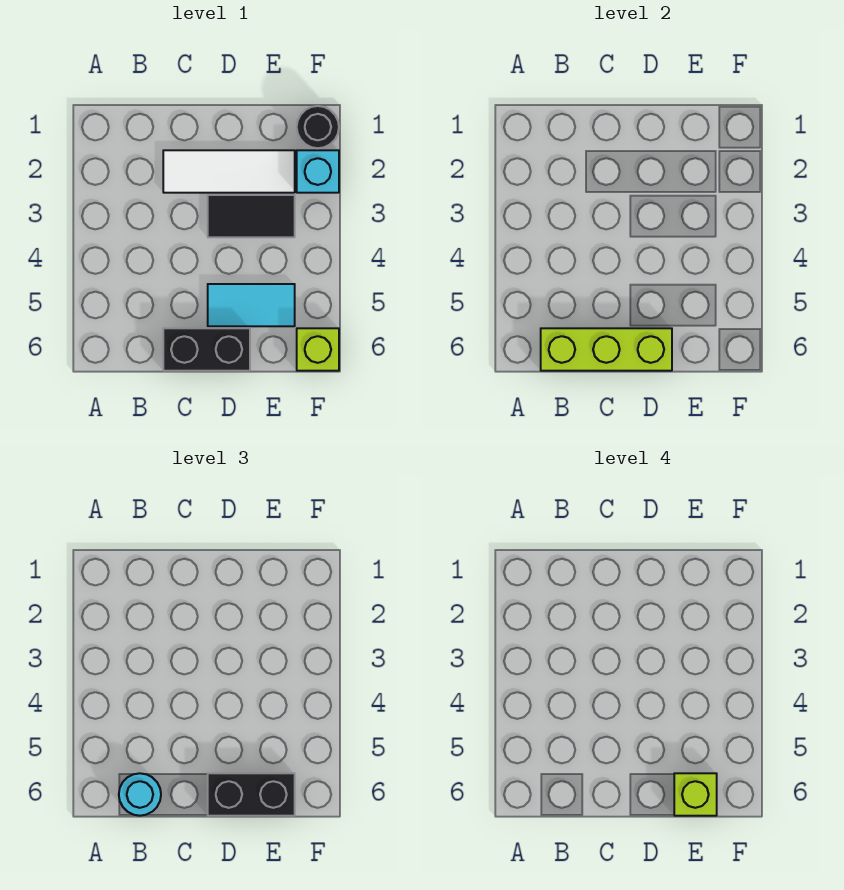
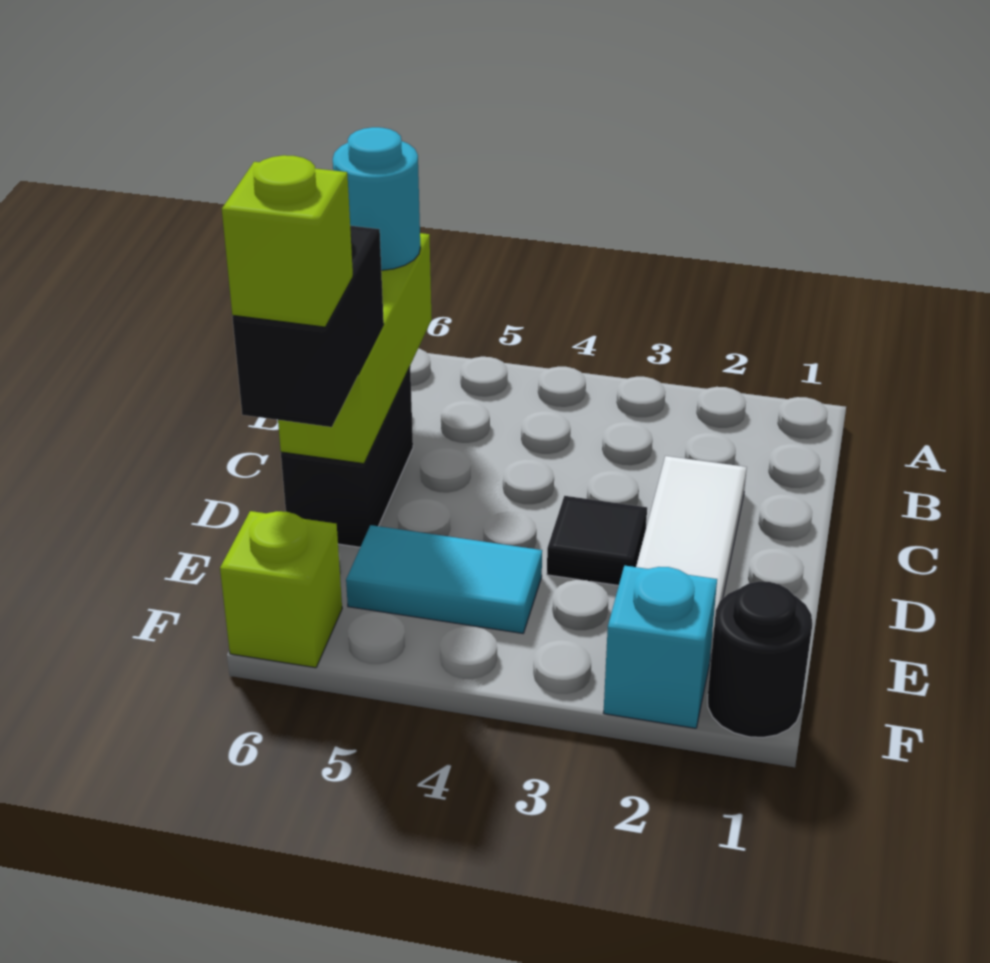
black 1x2 tile [208,195,295,237] -> black 1x1 tile [547,496,647,586]
cyan 1x2 tile [208,284,295,326] -> cyan 1x2 tile turned to [346,525,542,633]

